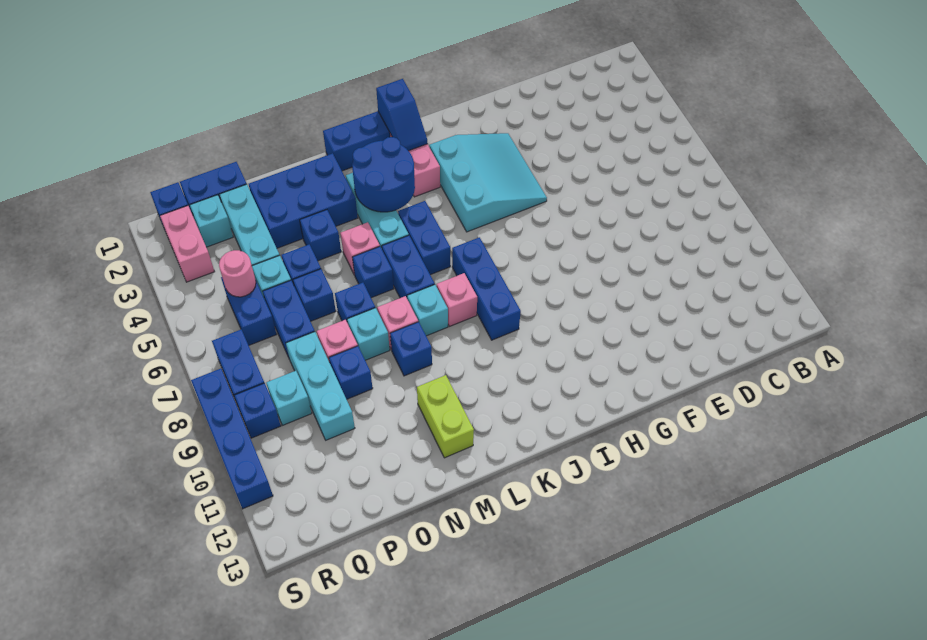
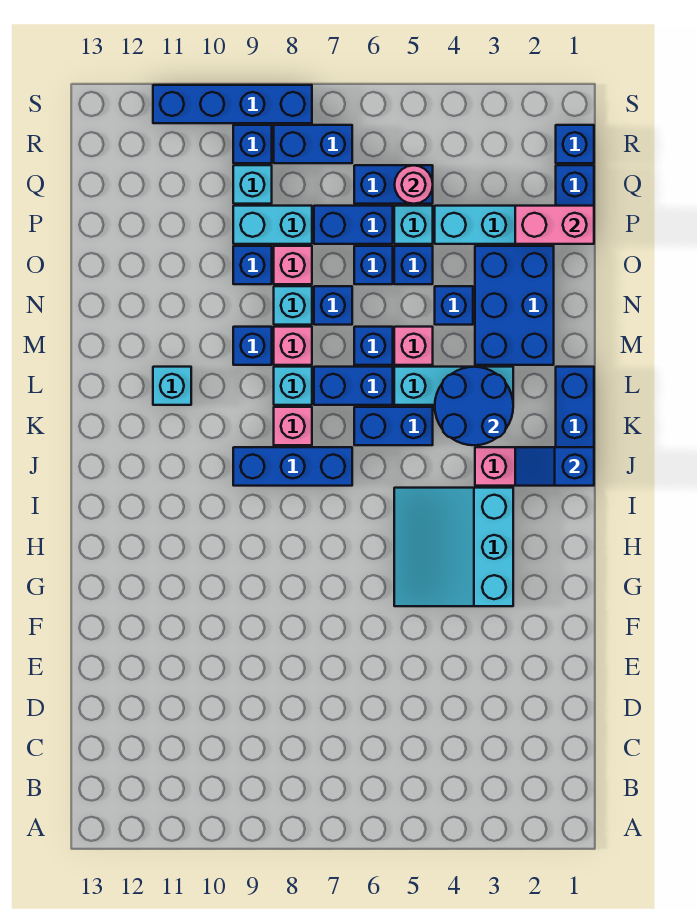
cyan 3x3 slope [429,133,547,232] -> cyan 3x3 slope turned to [394,488,513,606]
lime 1x2 brick [417,375,474,458] -> none
cyan 1x3 brick [286,332,355,440] -> cyan 1x2 brick [233,206,312,244]
cyan 1x1 brick [190,195,233,247] -> cyan 1x1 brick moved to [153,367,191,405]
pink 1x2 brick [160,206,215,282] -> pink 1x2 brick moved to [515,206,594,244]

